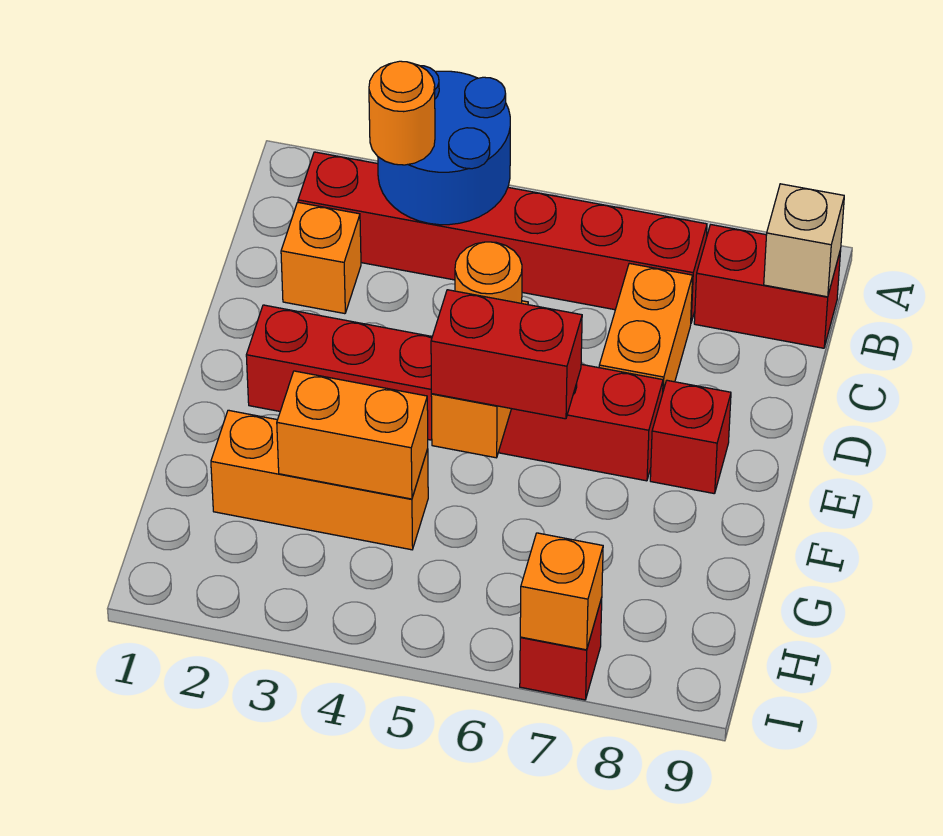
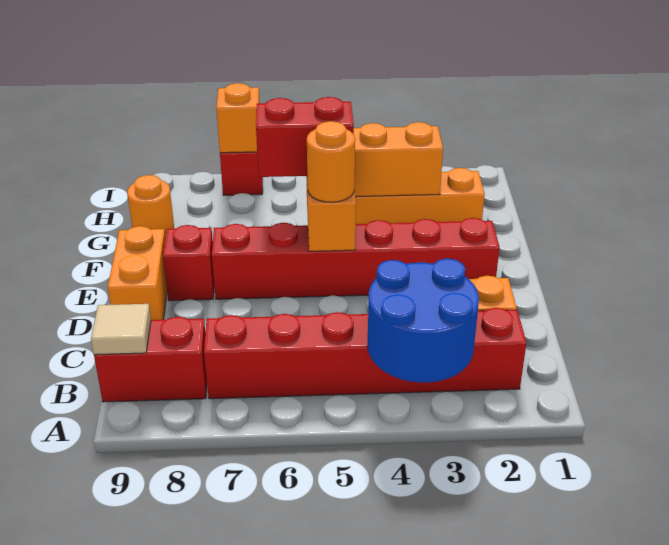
orange 1x1 round brick [369,61,435,165] -> orange 1x1 round brick moved to [127,175,174,236]
tan 1x1 brick [764,184,844,297] -> tan 1x1 tile [91,304,151,355]
orange 1x2 brick [599,263,693,390] -> orange 1x2 brick moved to [108,226,167,320]

